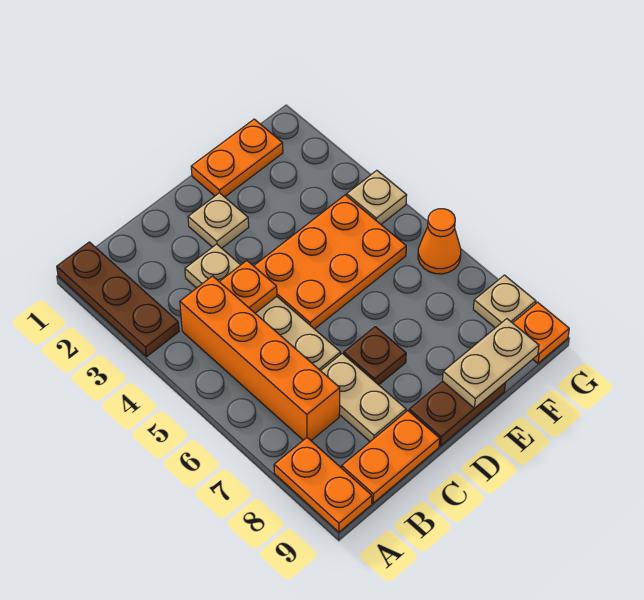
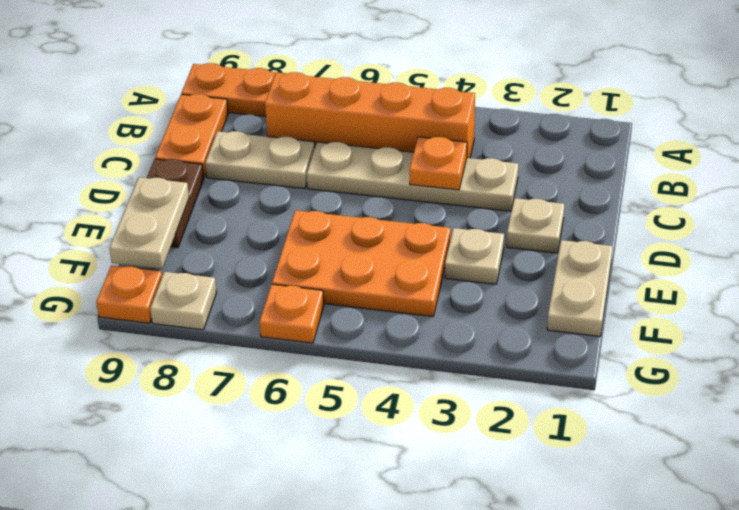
brown 1x3 plate [57,242,179,357] -> none
orange 2x3 plate [254,195,406,329] -> orange 2x3 plate turned to [272,210,451,317]
brown 1x1 plate [344,327,406,385] -> none
orange 1x2 plate [191,119,283,197] -> tan 1x2 plate [547,240,613,336]
tan 1x1 plate [347,170,407,224] -> tan 1x1 plate moved to [445,228,504,284]
orange 1x1 cone [418,209,461,274] -> orange 1x1 plate [260,284,324,343]

